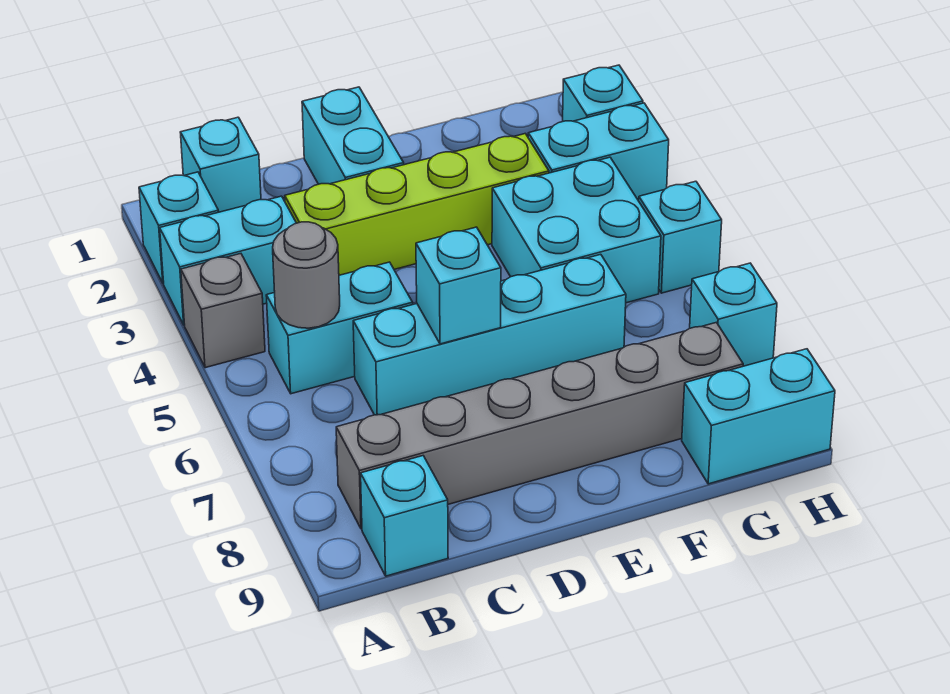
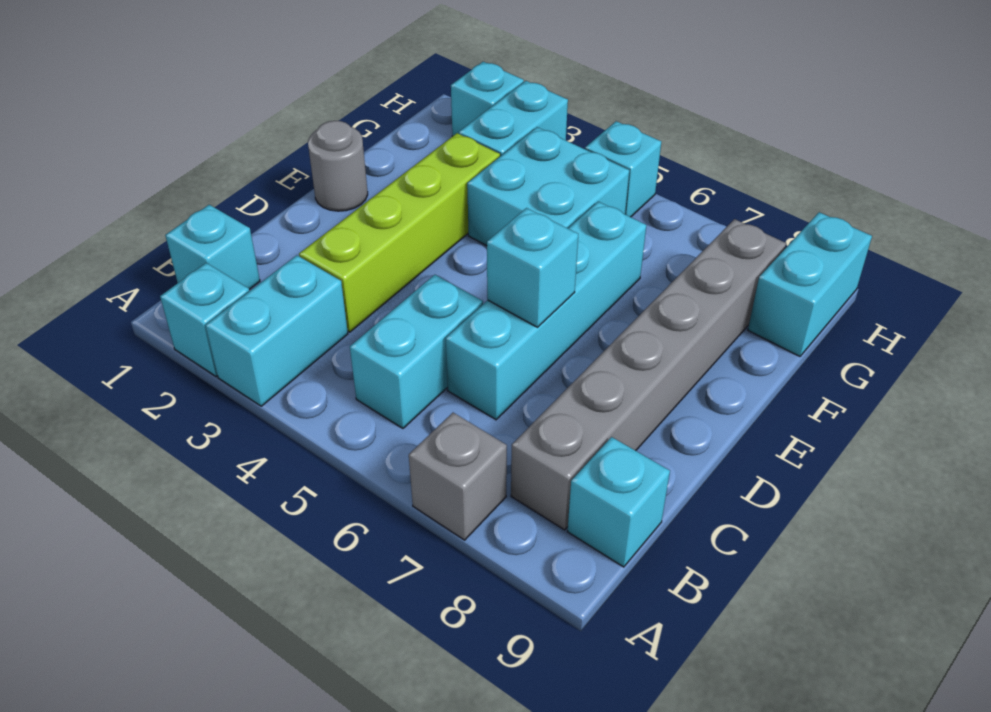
grey 1x1 brick [181,254,265,368] -> grey 1x1 brick moved to [409,413,507,540]
grey 1x1 round brick [273,222,340,328] -> grey 1x1 round brick moved to [308,121,368,211]
cyan 1x2 brick [302,87,404,184] -> none
cyan 1x1 brick [690,263,777,366] -> none

